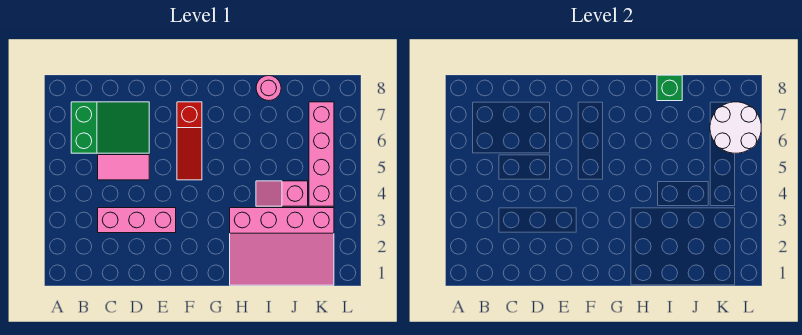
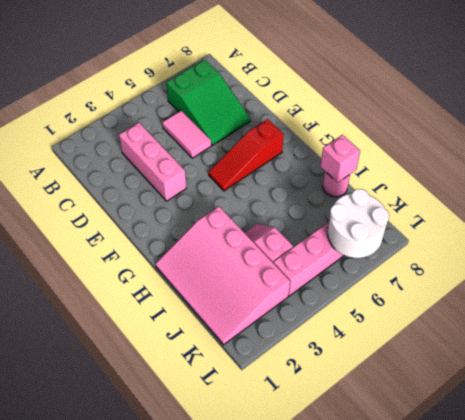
green 1x1 brick [657,75,682,101] -> pink 1x1 brick [320,135,360,183]

